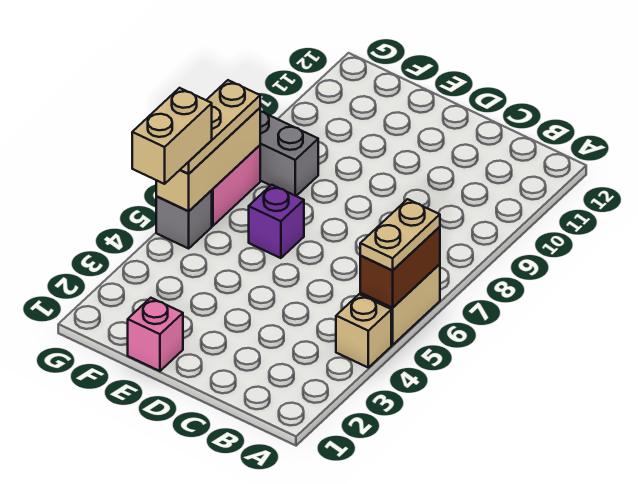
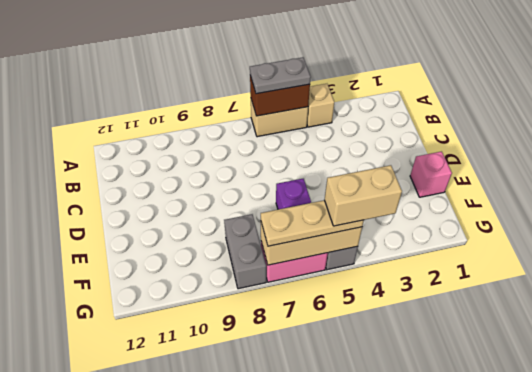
tan 1x2 plate [360,199,440,270] -> grey 1x2 plate [250,57,311,94]

